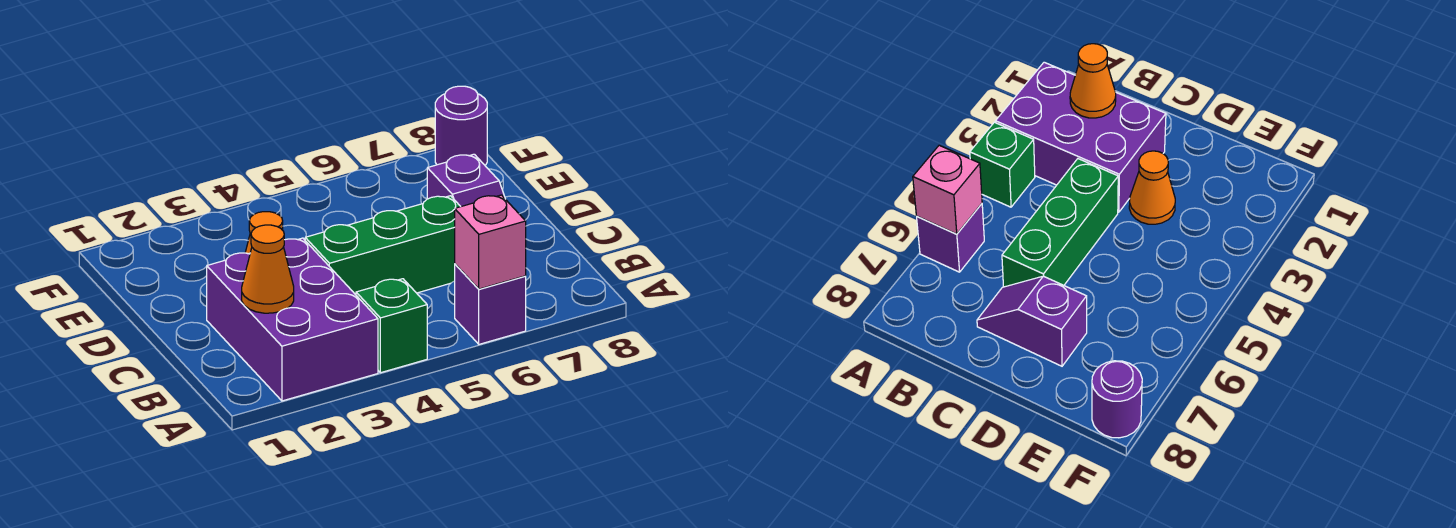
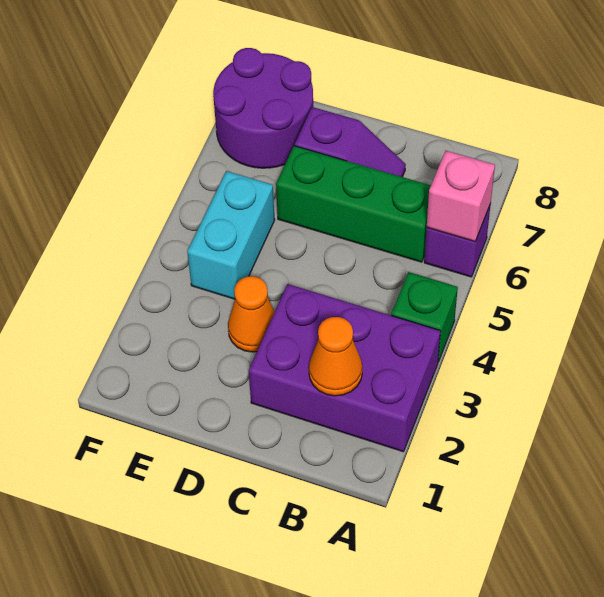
green 1x3 brick [305,196,461,295] -> green 1x3 brick turned to [276,146,431,262]
none -> cyan 1x2 brick [187,171,275,299]
purple 1x1 round brick [435,86,487,165] -> purple 2x2 round brick [213,48,313,168]

